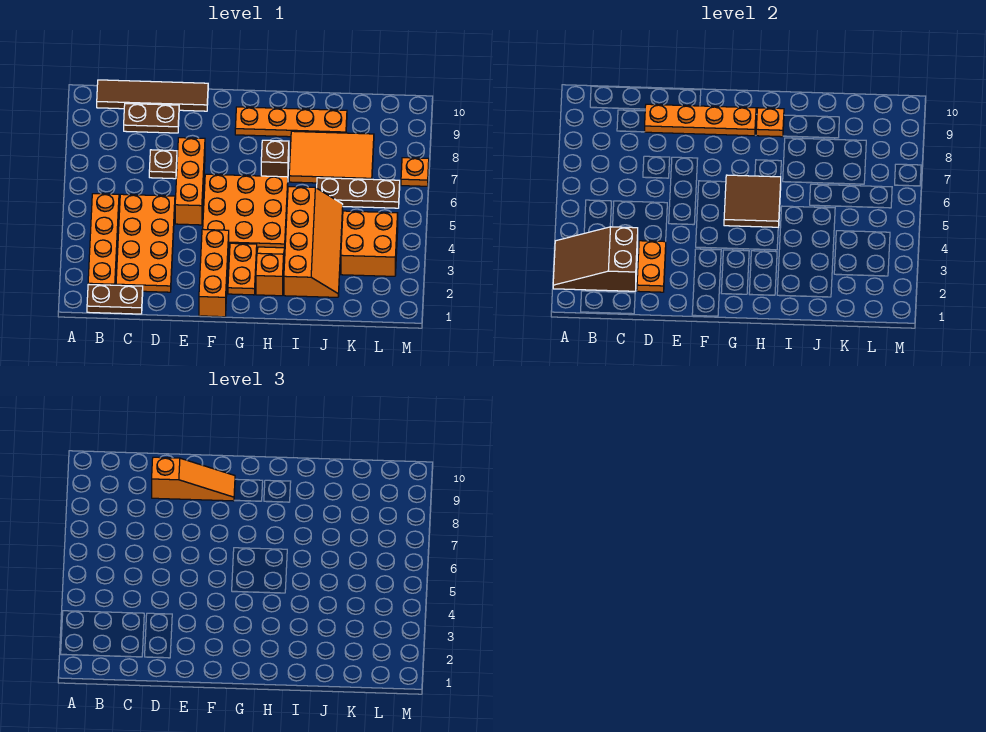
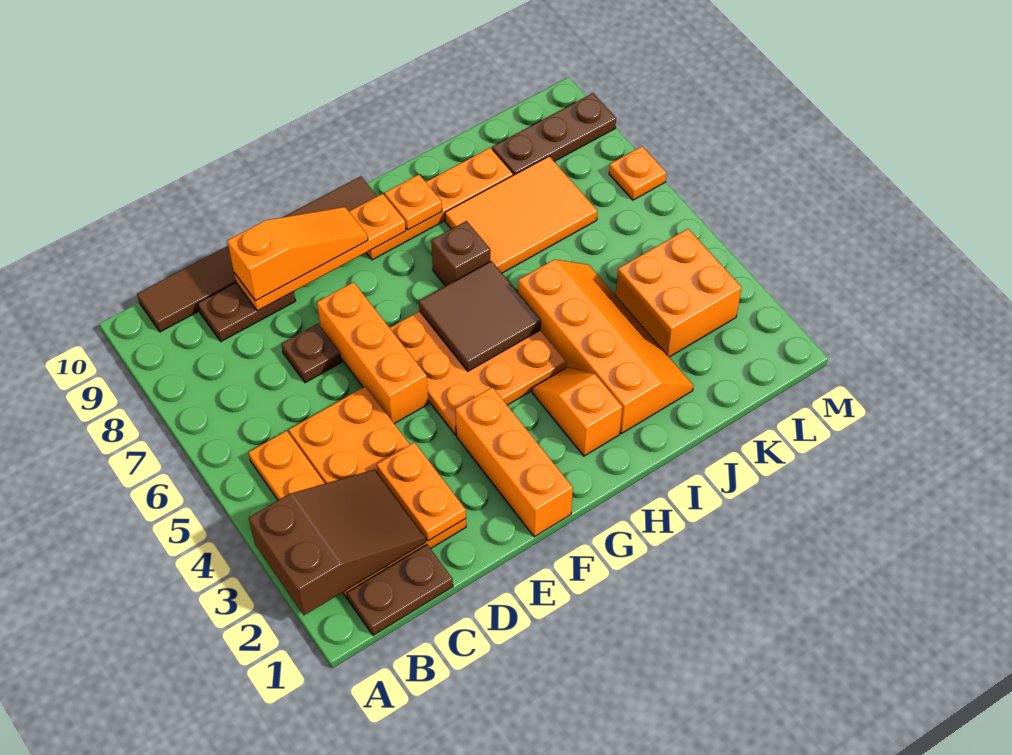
brown 2x3 slope [553,227,638,291] -> brown 2x3 slope turned to [249,469,426,615]
brown 1x4 tile [97,80,208,111] -> brown 1x6 tile [137,176,377,332]
orange 1x2 plate [228,243,257,295] -> none
brown 1x3 plate [317,178,400,208] -> brown 1x3 plate moved to [492,93,616,175]

